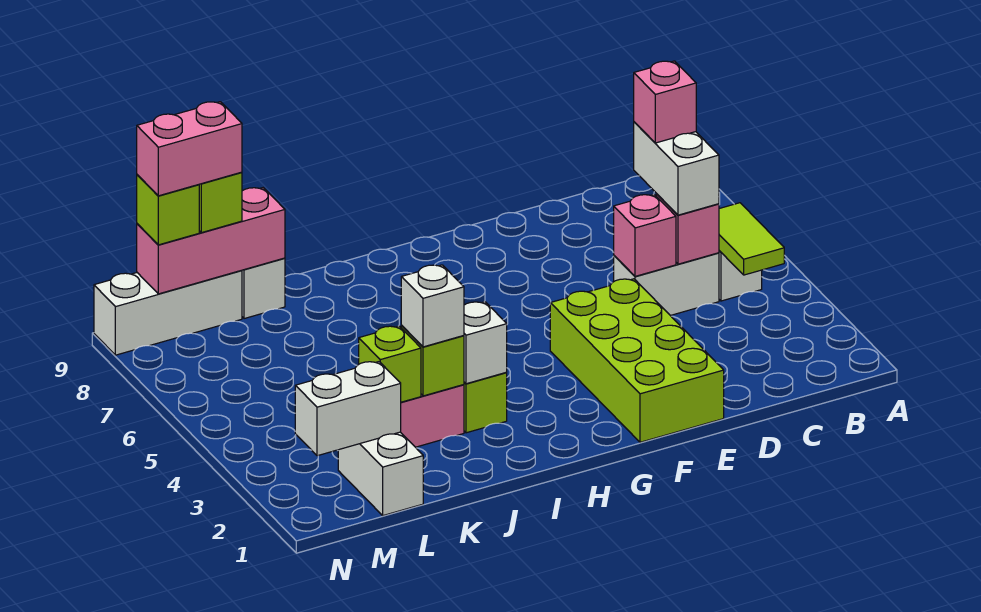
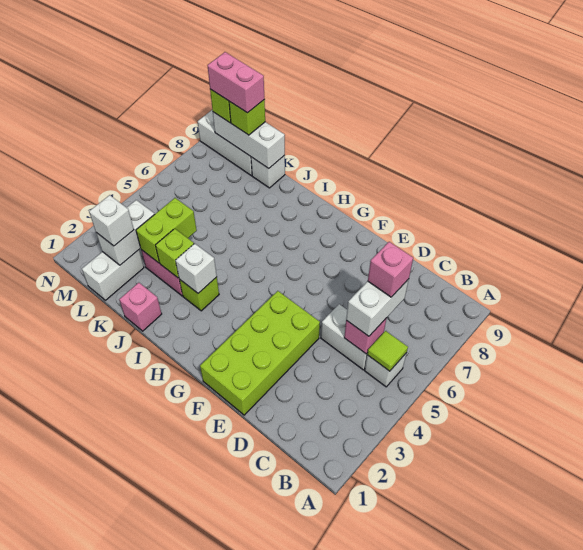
lime 1x2 tile [719,203,784,275] -> lime 1x1 tile [367,331,408,371]
pink 1x1 brick [614,195,676,276] -> pink 1x1 brick moved to [119,283,162,331]
white 1x1 brick [401,265,464,347] -> white 1x1 brick moved to [89,195,134,246]
lime 1x1 brick [359,326,421,402] -> lime 1x2 brick [136,198,197,263]
pink 1x3 brick [137,188,285,294] -> white 1x3 brick [213,112,285,169]
white 1x2 brick [295,362,401,456] -> white 1x2 brick turned to [96,200,155,265]

